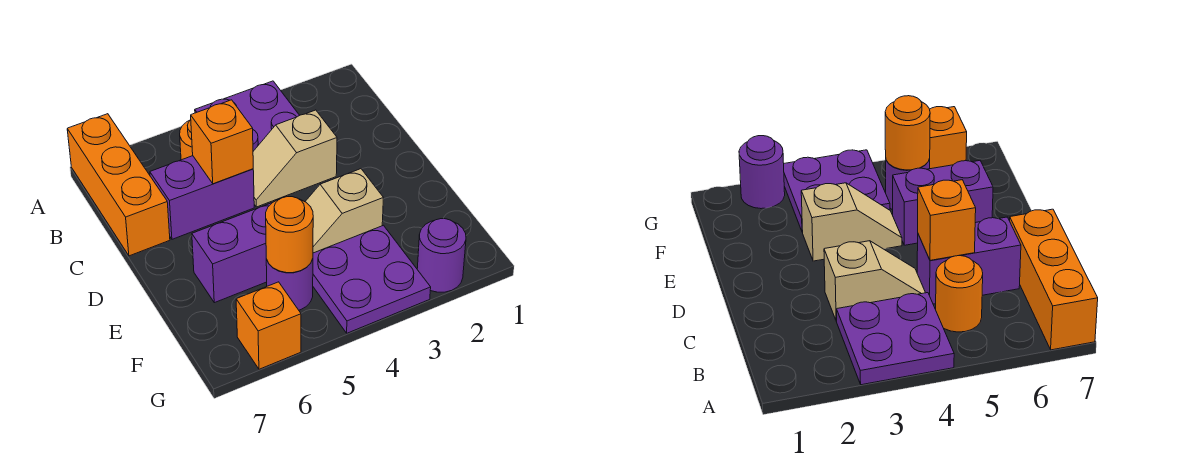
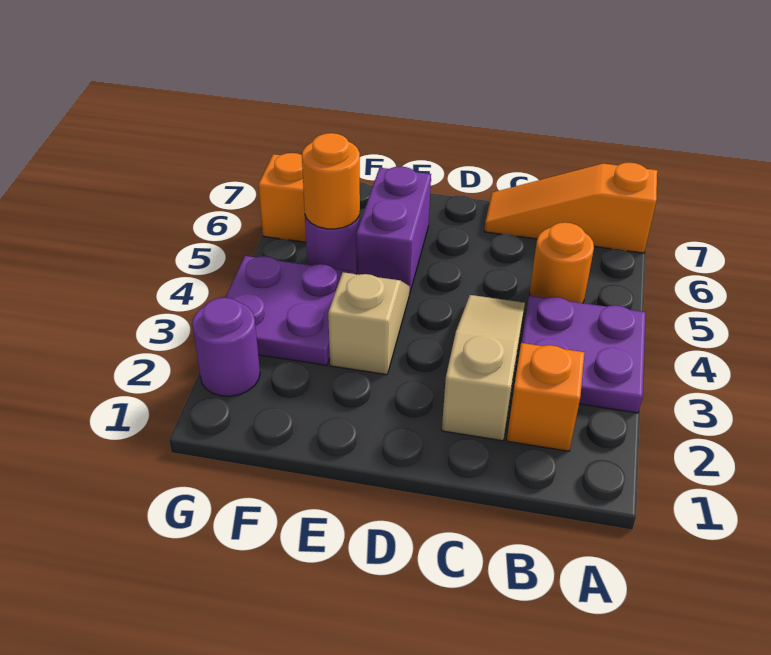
orange 1x3 brick [67,114,170,256] -> orange 1x3 slope [484,162,657,253]
tan 1x2 slope [253,110,337,207] -> tan 1x3 slope [442,295,525,441]
purple 1x2 brick [150,156,254,239] -> none
orange 1x1 brick [191,100,253,184] -> orange 1x1 brick moved to [507,343,585,451]

